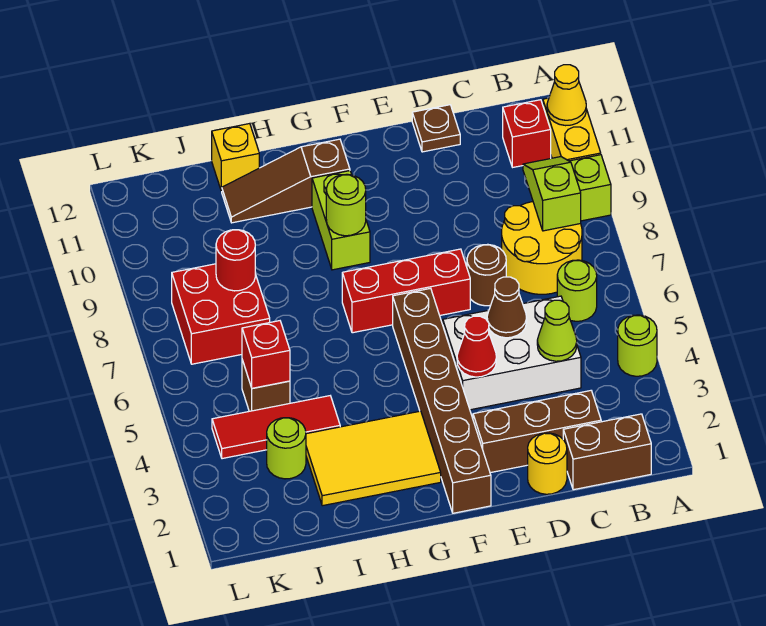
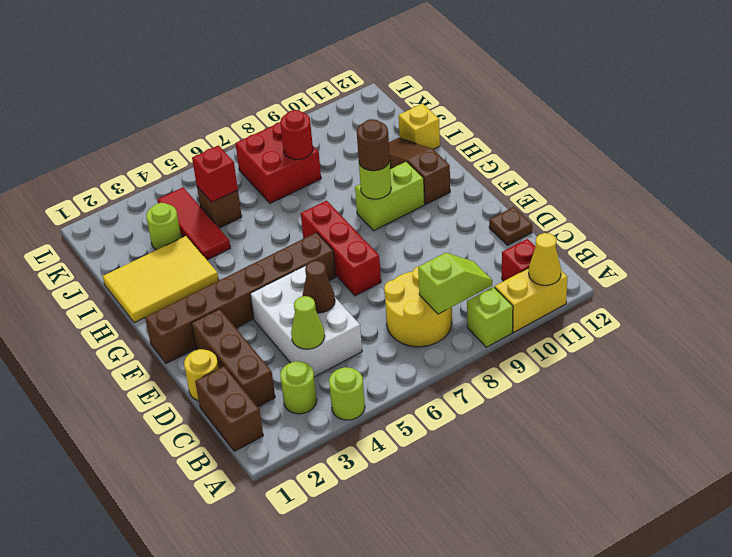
lime 1x1 round brick [557,260,597,321] -> lime 1x1 round brick moved to [280,361,317,414]
brown 1x1 round brick [467,244,506,306] -> brown 1x1 round brick moved to [357,119,390,171]
red 1x1 cone [457,316,496,377] -> none
yellow 2x3 tile [306,411,441,506] -> yellow 2x3 tile turned to [103,236,219,323]

